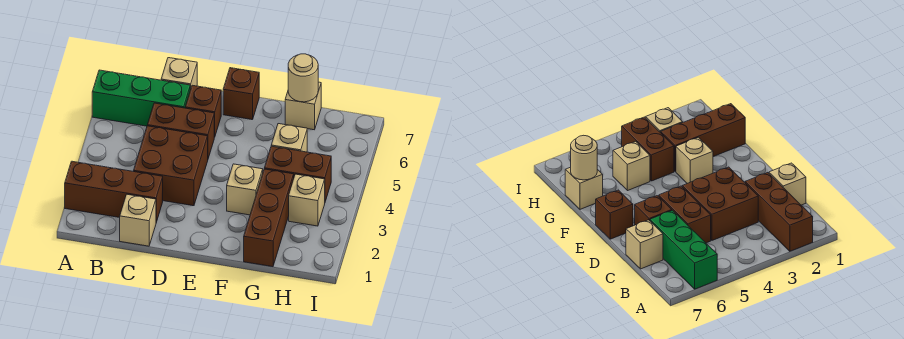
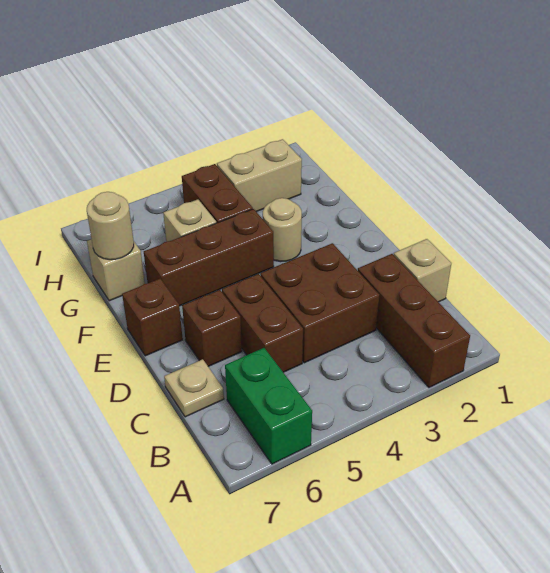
green 1x3 brick [92,70,190,126] -> green 1x2 brick [225,348,312,464]
tan 1x1 brick [161,58,197,90] -> tan 1x1 plate [164,359,224,417]
tan 1x1 brick [227,164,263,215] -> tan 1x1 round brick [263,198,302,262]
brown 1x3 brick [244,169,294,267] -> brown 1x3 brick moved to [144,209,274,306]
tan 1x1 brick [289,174,325,226] -> tan 1x2 brick [217,139,302,212]

